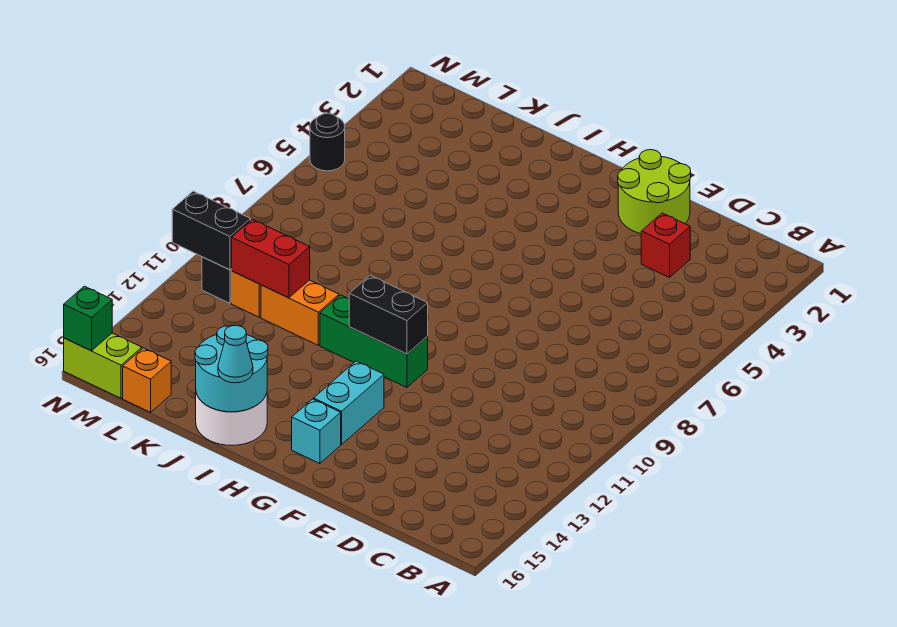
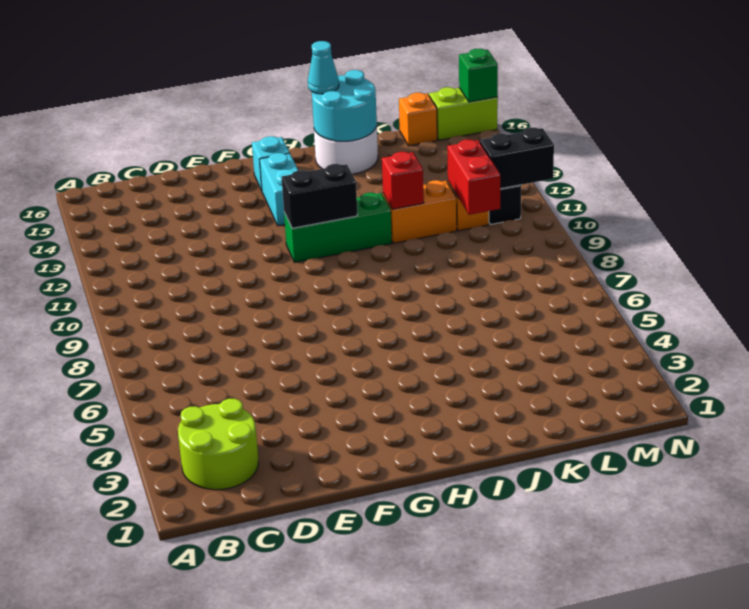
red 1x1 brick [641,213,690,277] -> red 1x1 brick moved to [382,152,424,209]
lime 2x2 round brick [618,150,691,234] -> lime 2x2 round brick moved to [178,399,258,490]
red 1x2 brick [231,219,310,298] -> red 1x2 brick turned to [447,140,500,215]
black 1x1 round brick [310,113,345,171] -> none

